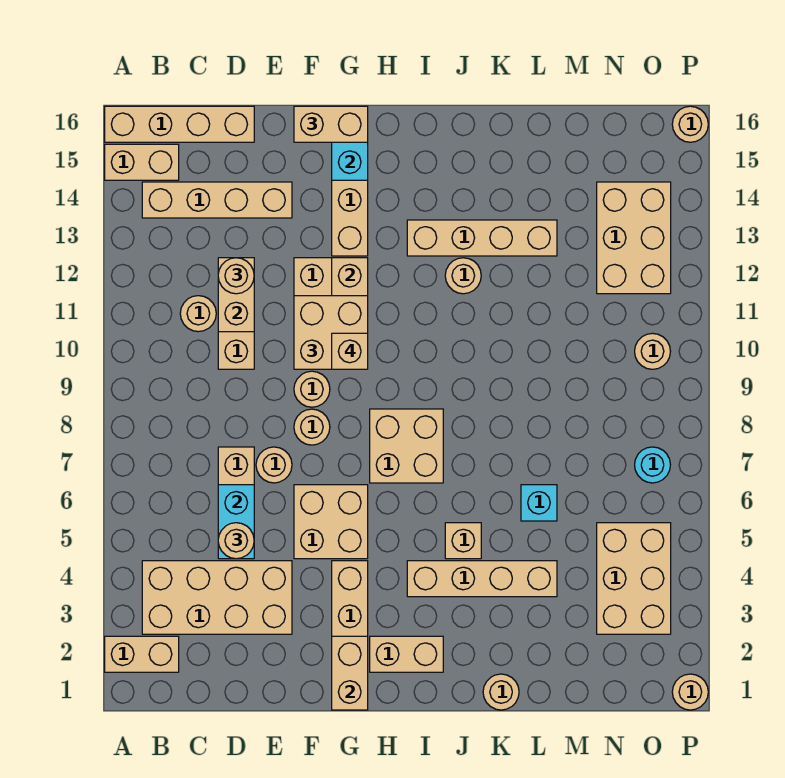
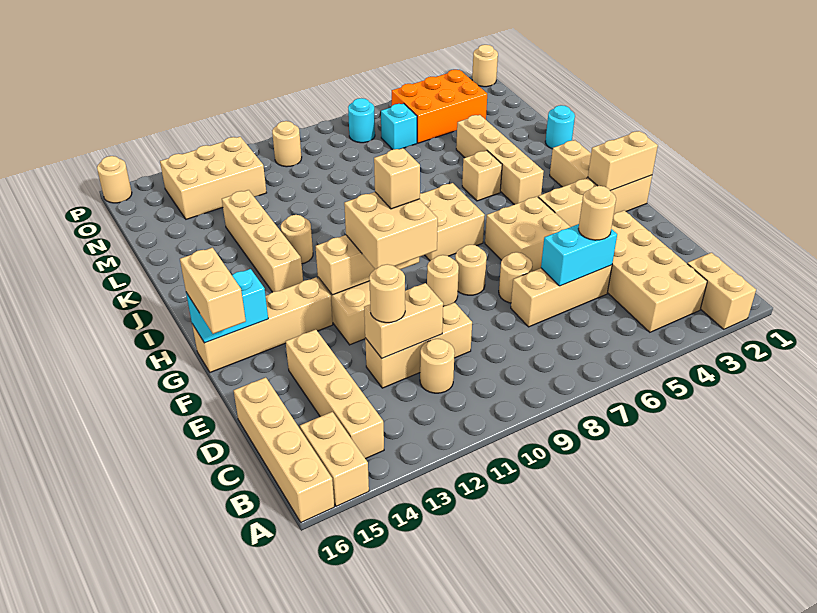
tan 1x1 round brick [483,674,519,710] -> cyan 1x1 round brick [545,105,575,149]
cyan 1x1 brick [521,485,557,521] -> cyan 1x1 brick moved to [381,104,417,150]
tan 2x3 brick [597,523,671,634] -> orange 2x3 brick [392,70,487,143]

